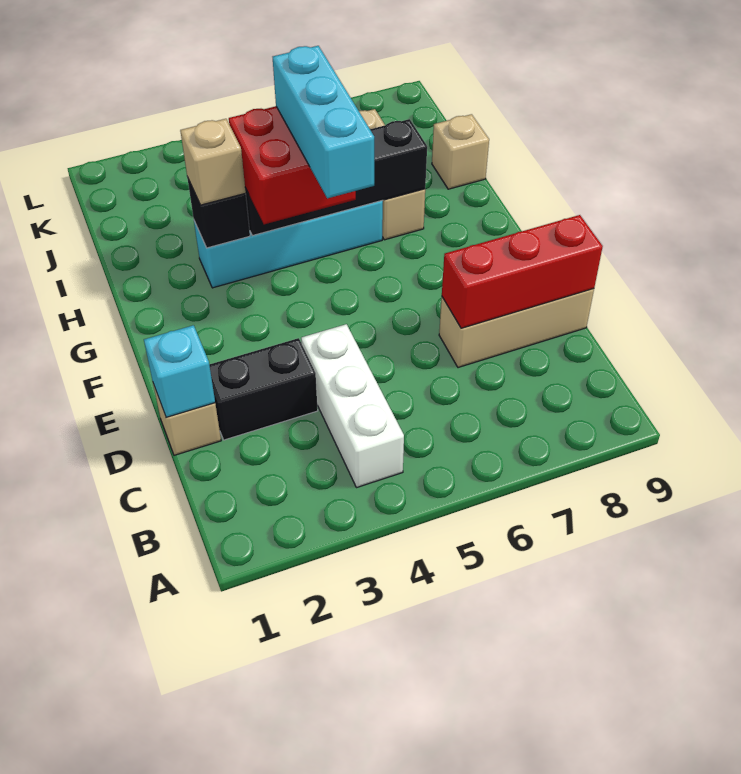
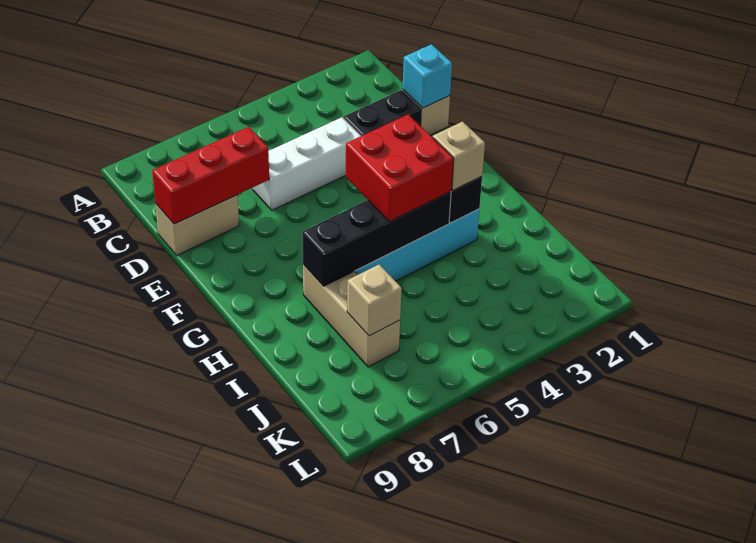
white 1x3 brick [301,324,404,488] -> white 1x3 brick turned to [253,117,361,210]
tan 1x3 brick [439,289,594,368] -> tan 1x2 brick [155,195,239,255]
cyan 1x3 brick [273,46,374,198] -> none
tan 1x1 brick [432,114,489,189] -> tan 1x1 brick moved to [347,265,402,336]

